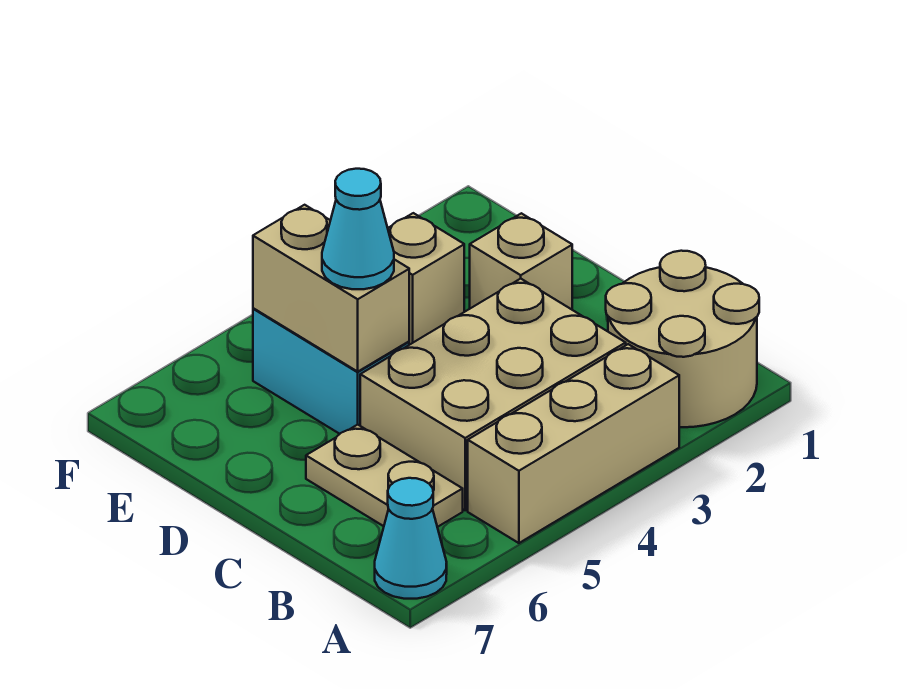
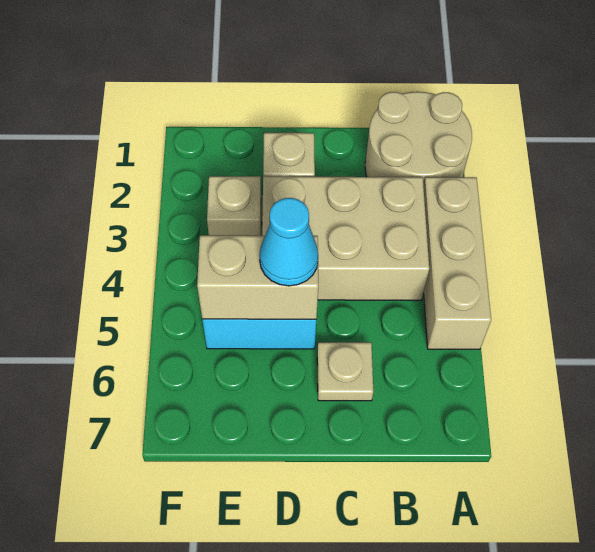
cyan 1x1 cone [375,478,447,599] -> none
tan 2x3 brick [360,279,626,510] -> tan 2x3 brick turned to [262,176,429,300]
tan 1x2 plate [306,425,463,527] -> tan 1x1 plate [317,342,373,401]

